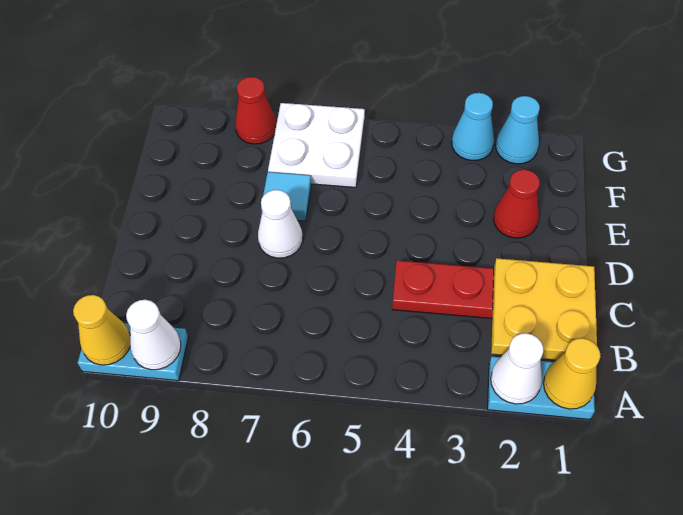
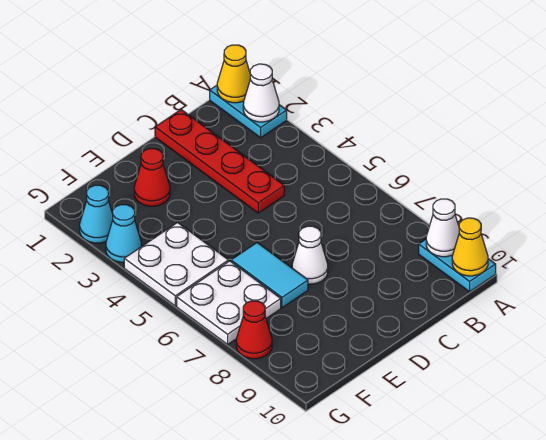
yellow 2x2 plate [491,258,597,360] -> none
cyan 1x1 tile [261,172,311,221] -> cyan 1x2 tile [231,243,308,308]
none -> white 2x2 plate [124,223,229,306]

